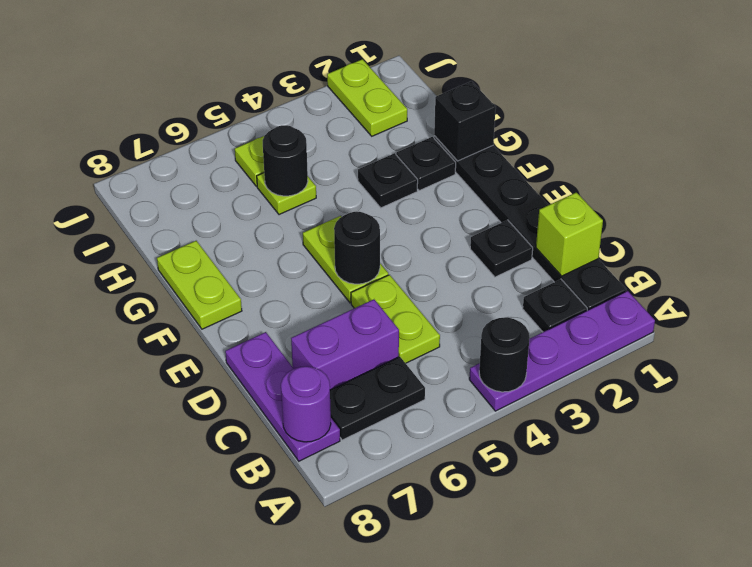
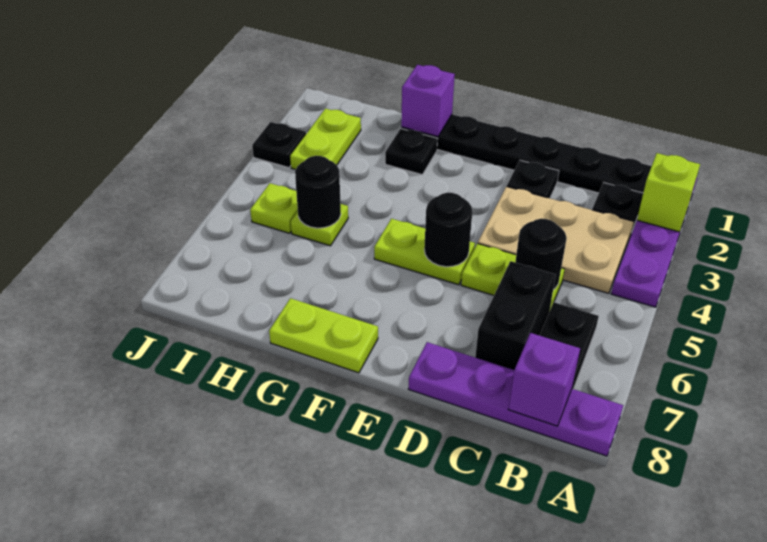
black 1x1 round brick [479,317,530,392] -> black 1x1 round brick moved to [515,219,567,290]
none -> tan 2x3 plate [478,186,634,293]
purple 1x3 plate [225,332,340,461] -> purple 1x4 plate [408,342,623,456]
purple 1x1 round brick [281,366,331,442] -> purple 1x1 brick [508,333,580,426]
lime 1x1 brick [536,192,603,276] -> lime 1x1 brick moved to [637,153,700,232]
purple 1x2 brick [291,299,399,390] -> black 1x2 brick [475,261,556,370]
black 1x1 brick [434,81,496,161] -> purple 1x1 brick [401,65,455,137]
black 1x1 plate [358,153,418,208] -> black 1x1 plate moved to [252,122,306,168]
lime 1x2 plate [327,59,407,136] -> lime 1x2 plate turned to [290,109,361,170]

